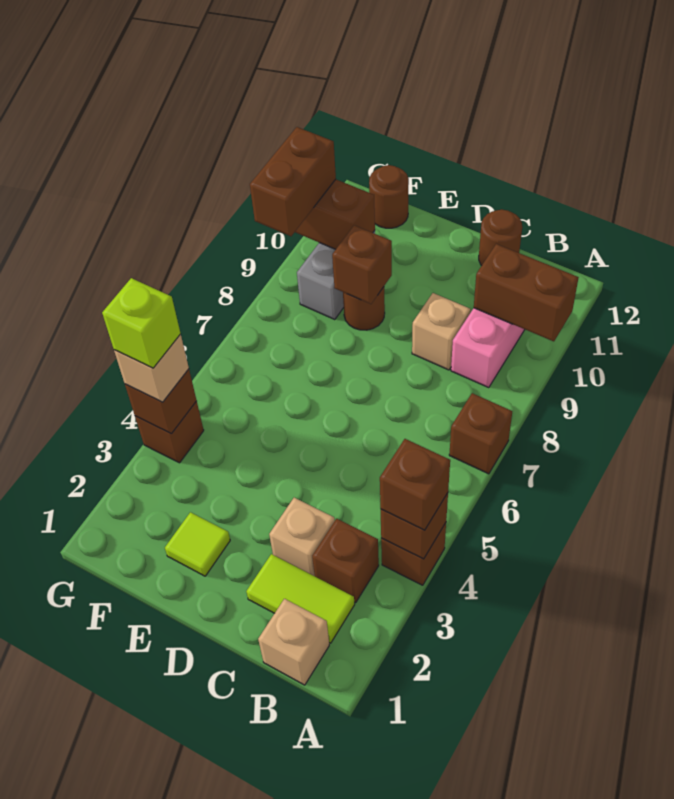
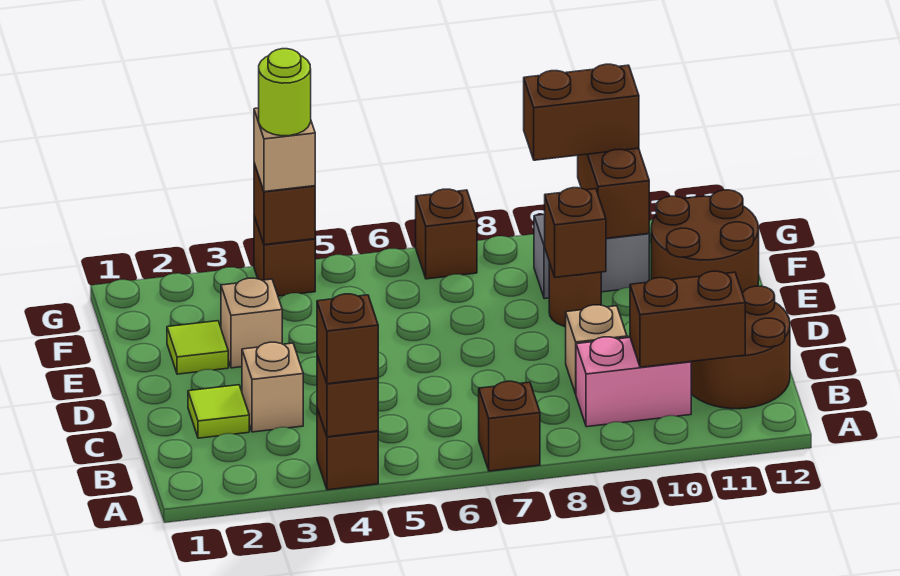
brown 1x2 brick [474,244,579,341] -> brown 1x2 brick turned to [630,271,745,367]
tan 1x1 brick [258,599,329,685] -> tan 1x1 brick moved to [221,278,282,368]
lime 1x2 tile [246,554,355,643] -> lime 1x1 tile [188,385,249,438]
brown 1x1 brick [312,519,379,603] -> brown 1x1 brick moved to [416,189,477,279]
brown 1x1 round brick [479,209,522,266] -> brown 2x2 round brick [691,286,790,409]
brown 1x1 round brick [369,165,409,228] -> brown 2x2 round brick [651,190,759,293]
lime 1x1 brick [102,278,181,368] -> lime 1x1 round brick [259,49,311,136]

